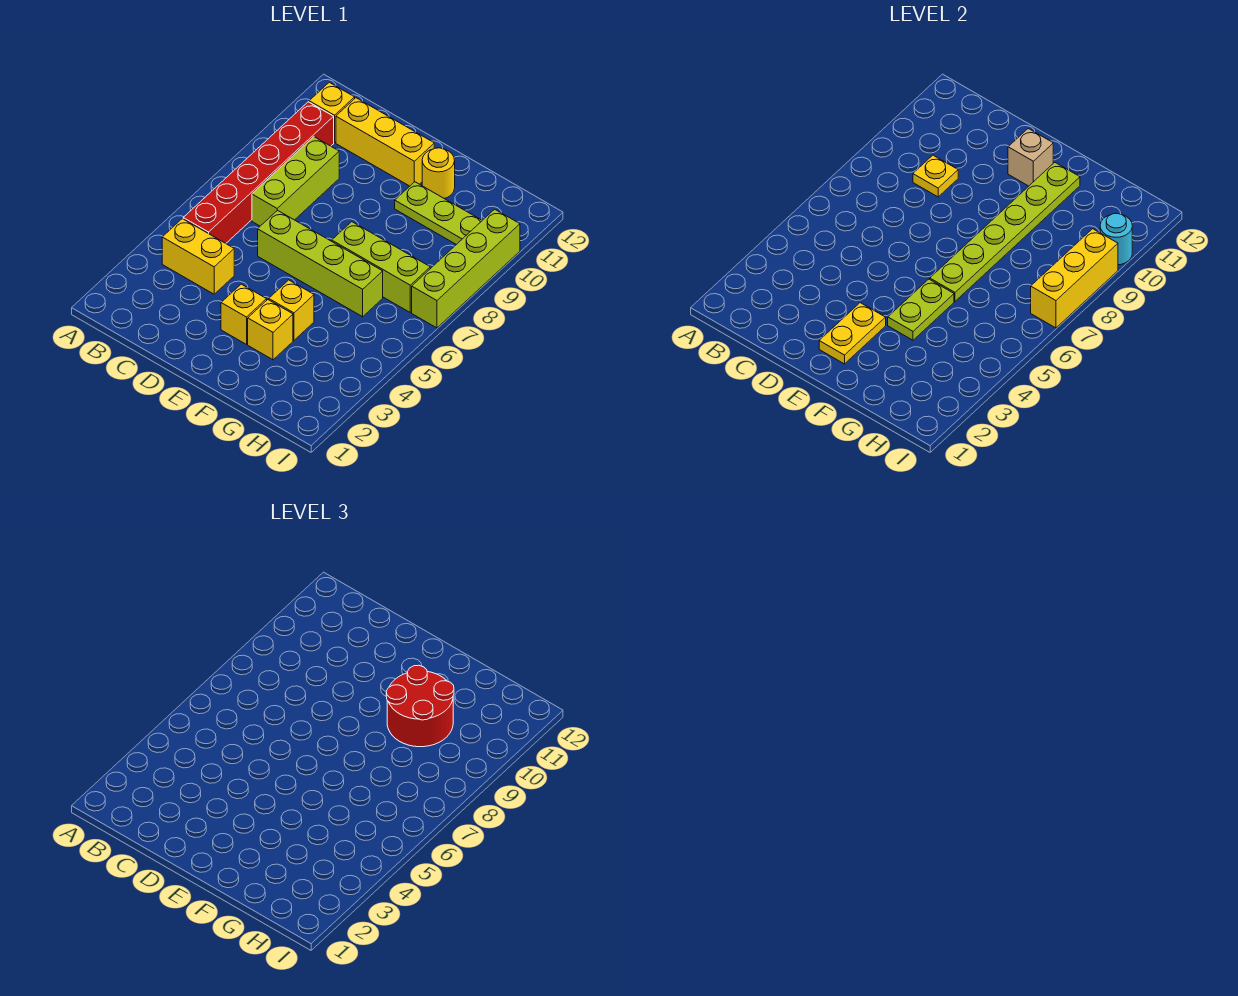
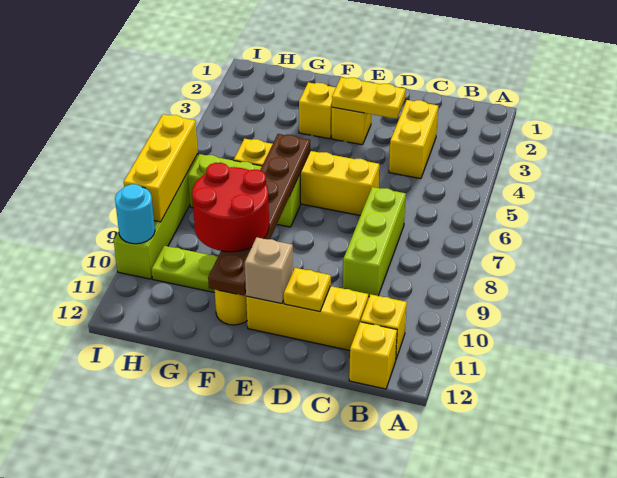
yellow 1x2 brick [162,219,234,294] -> yellow 1x2 brick turned to [389,100,438,179]
red 1x6 brick [183,102,334,243] -> none
yellow 1x1 plate [913,155,958,197] -> yellow 1x1 plate moved to [284,268,331,312]
lime 1x4 brick [258,210,383,317] -> yellow 1x4 brick [234,139,379,216]
yellow 1x2 plate [819,303,886,364] -> yellow 1x2 plate turned to [332,77,406,119]
yellow 1x1 brick [269,280,314,340] -> yellow 1x1 brick moved to [349,322,397,389]
lime 1x2 plate [888,279,954,340] -> none
lime 1x6 plate [930,162,1080,301] -> brown 1x6 plate [208,134,310,296]

